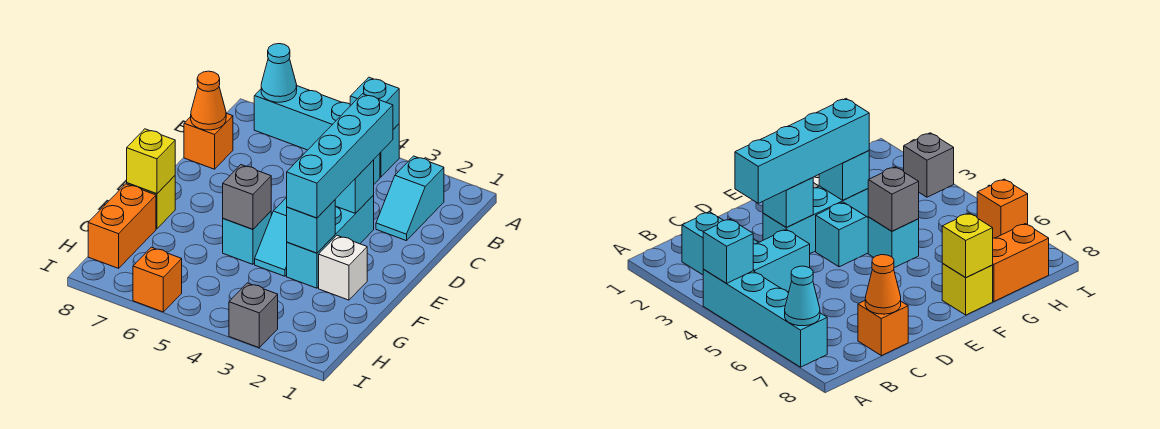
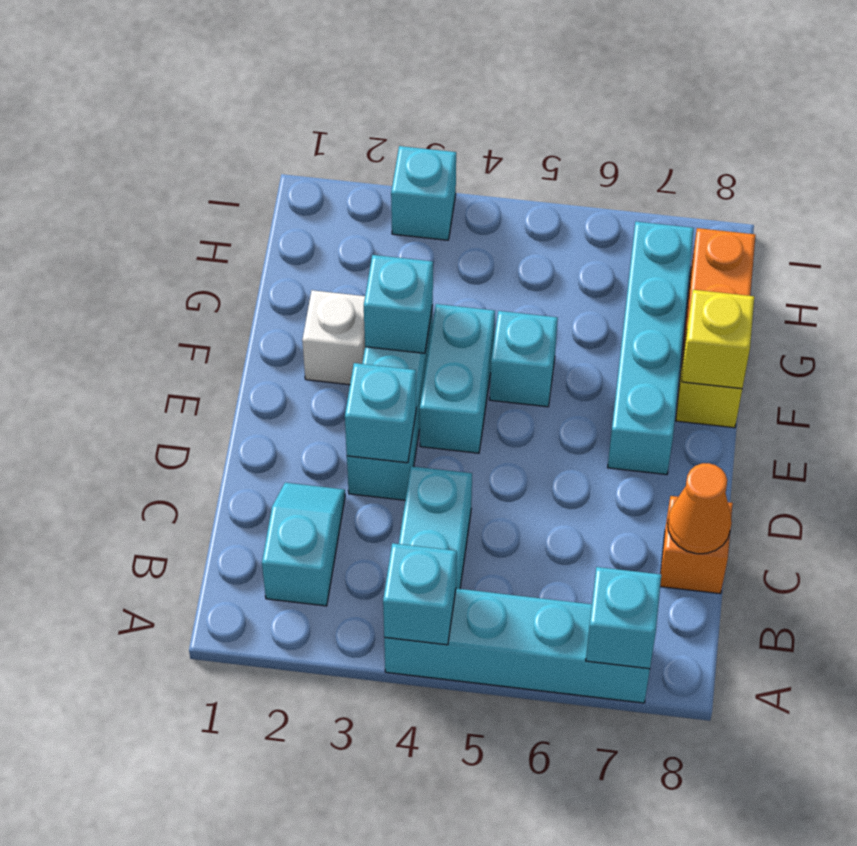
cyan 1x1 cone [261,44,297,102] -> cyan 1x1 brick [586,567,661,669]
cyan 1x4 brick [287,94,393,218] -> cyan 1x4 brick moved to [608,222,694,475]
cyan 1x2 slope [255,197,287,276] -> cyan 1x2 brick [420,304,495,453]
grey 1x1 brick [223,165,271,229] -> none
grey 1x1 brick [229,283,278,348] -> cyan 1x1 brick [391,146,456,240]
orange 1x1 brick [133,247,182,312] -> none

